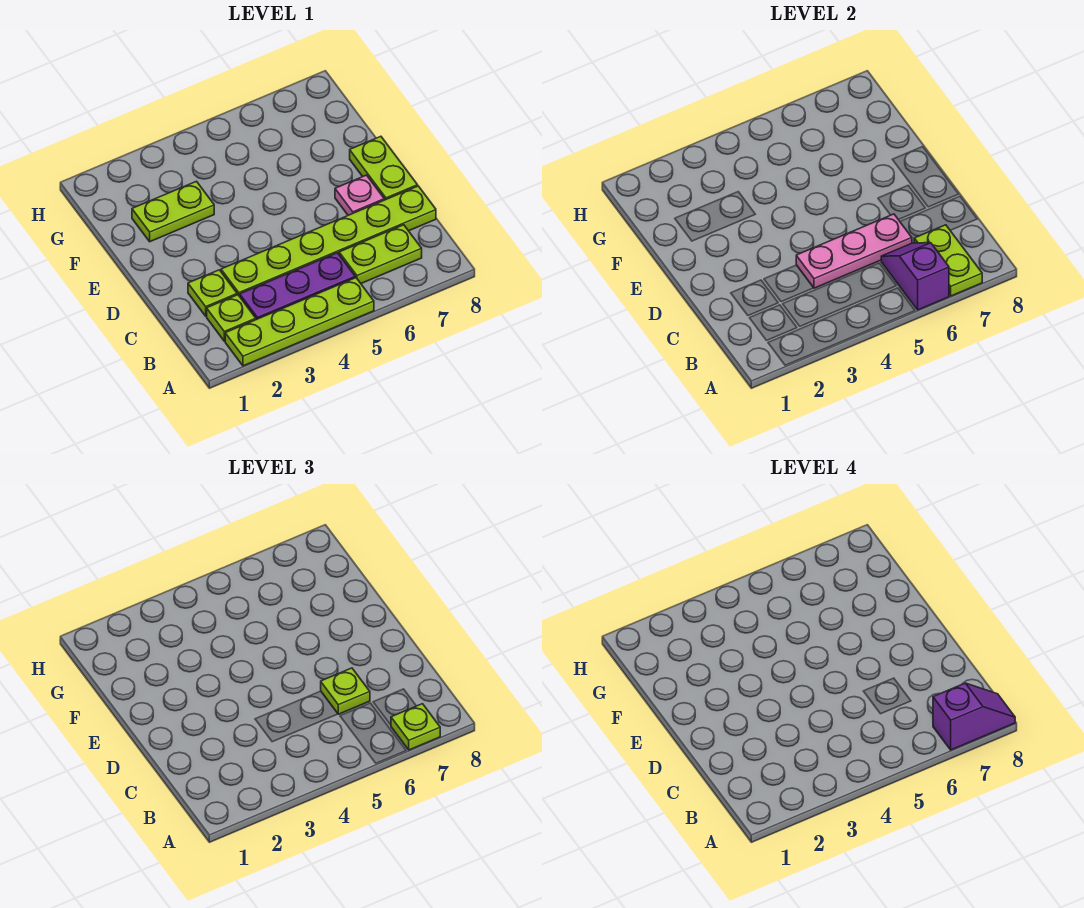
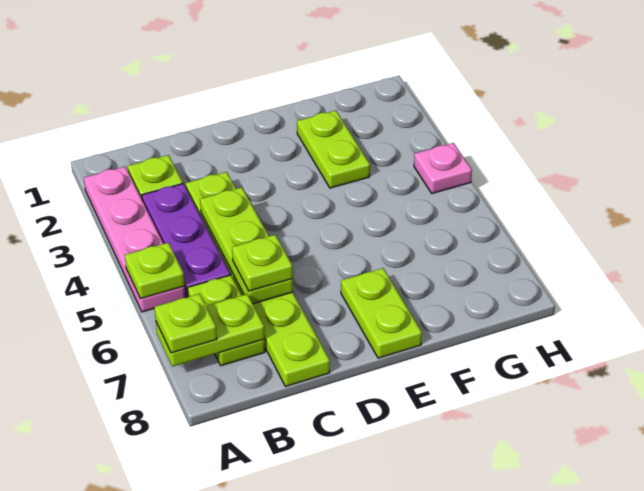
lime 1x4 plate [225,278,374,366] -> pink 1x4 plate [84,167,185,312]
purple 1x2 slope [881,243,949,310] -> none
purple 1x2 slope [933,683,1015,750] -> none
lime 1x1 plate [188,270,237,316] -> lime 1x1 plate moved to [125,243,185,299]
pink 1x3 plate [796,214,912,288] -> lime 1x3 plate [200,187,293,304]
pink 1x1 plate [335,175,384,215] -> pink 1x1 plate moved to [414,143,472,193]
lime 1x2 plate [350,136,418,200] -> lime 1x2 plate turned to [341,268,422,358]

